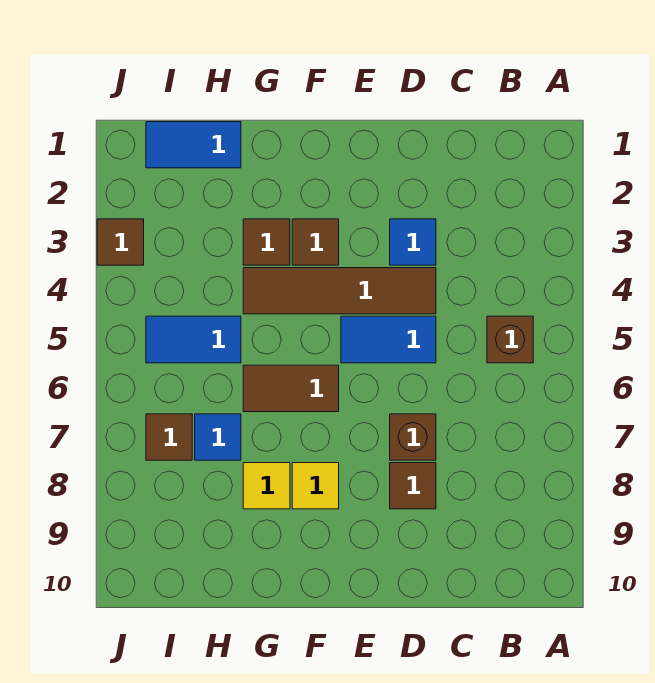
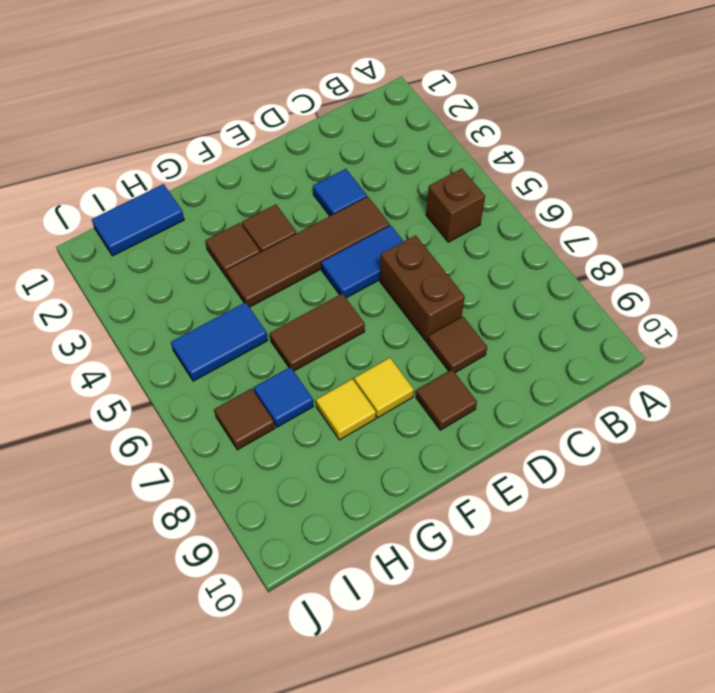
brown 1x1 brick [390,414,436,460] -> brown 1x2 brick [380,235,465,342]
brown 1x1 tile [97,219,144,265] -> brown 1x1 tile moved to [416,370,477,430]

